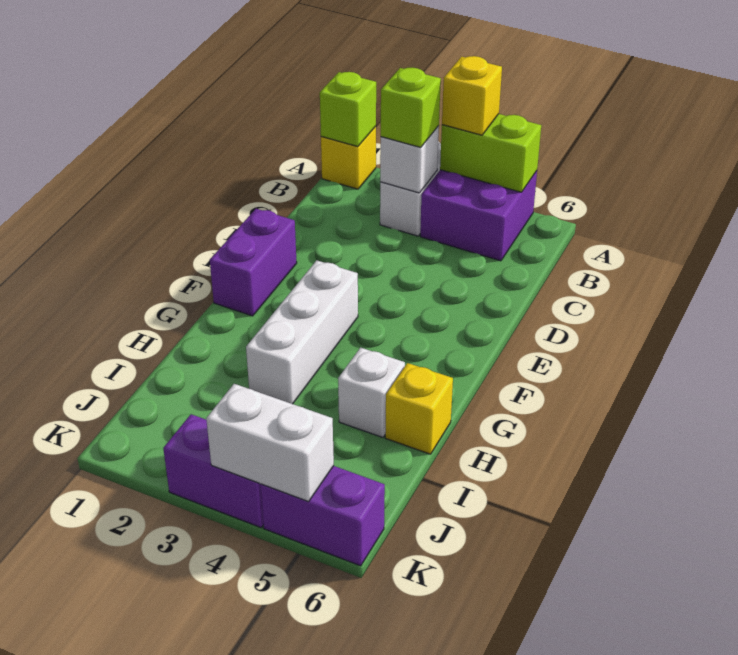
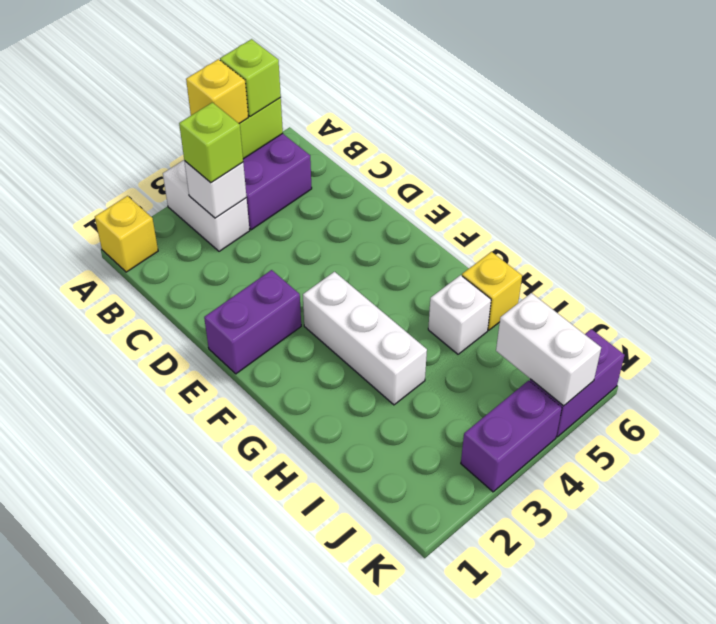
lime 1x1 brick [320,72,376,147] -> lime 1x1 brick moved to [220,39,281,117]
purple 1x2 brick [210,209,297,316] -> purple 1x2 brick turned to [204,270,301,374]
white 1x2 brick [206,384,334,502] -> white 1x2 brick turned to [496,293,601,406]

